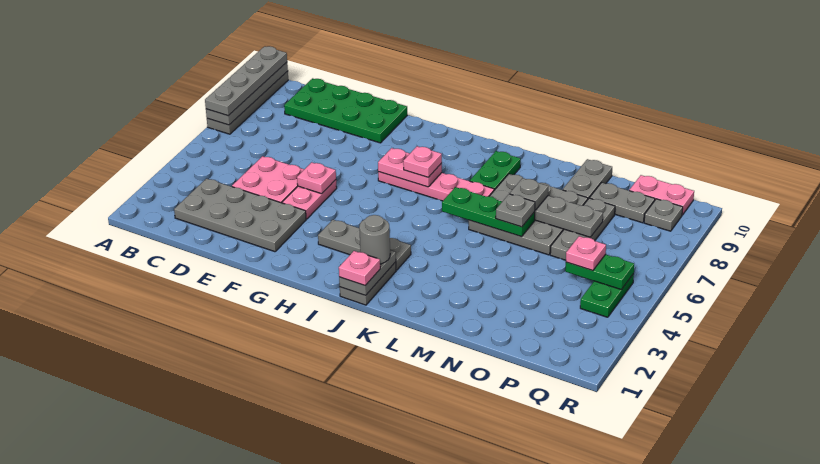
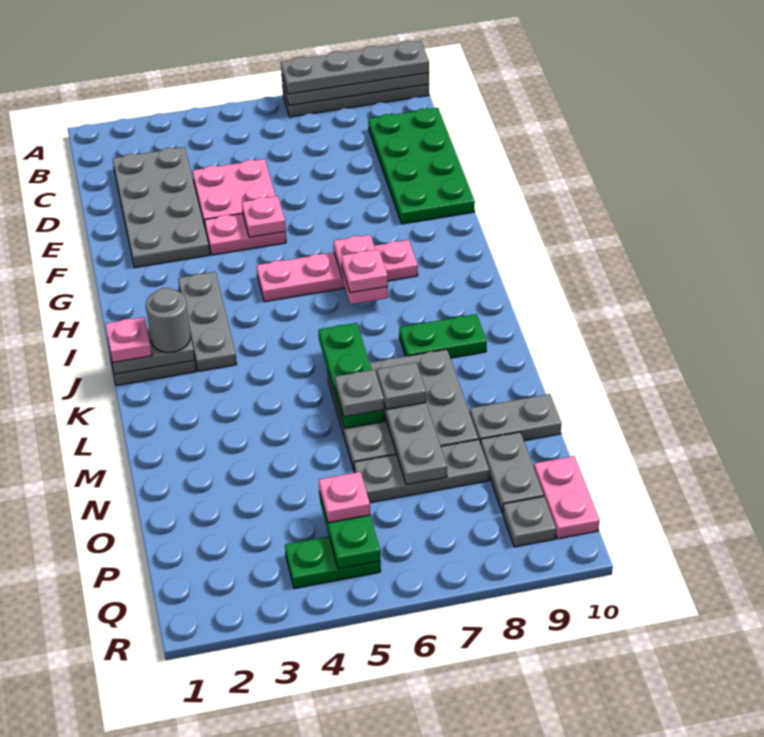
pink 1x4 plate [378,172,494,201] -> pink 1x4 plate turned to [257,240,418,302]

